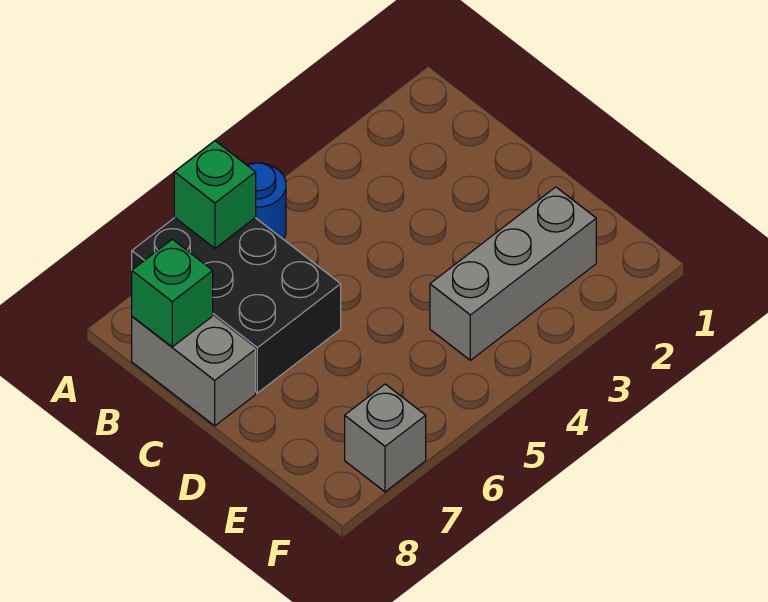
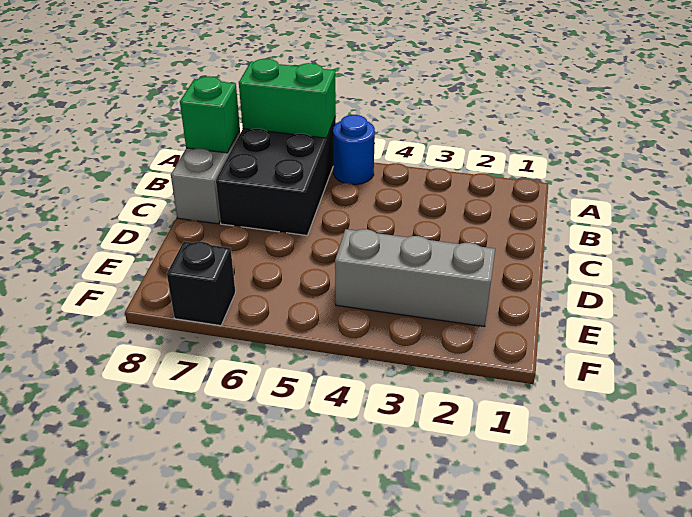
green 1x1 brick [174,141,256,248] -> green 1x2 brick [239,59,336,138]
grey 1x1 brick [345,384,426,492] -> black 1x1 brick [167,241,235,326]

